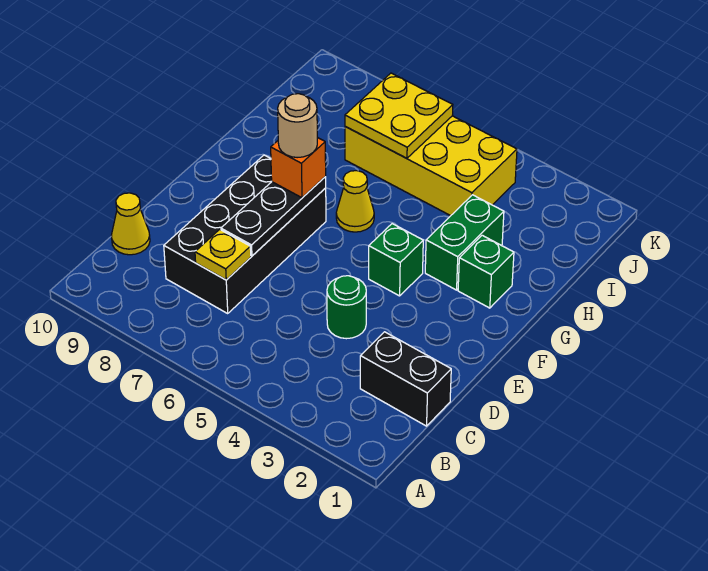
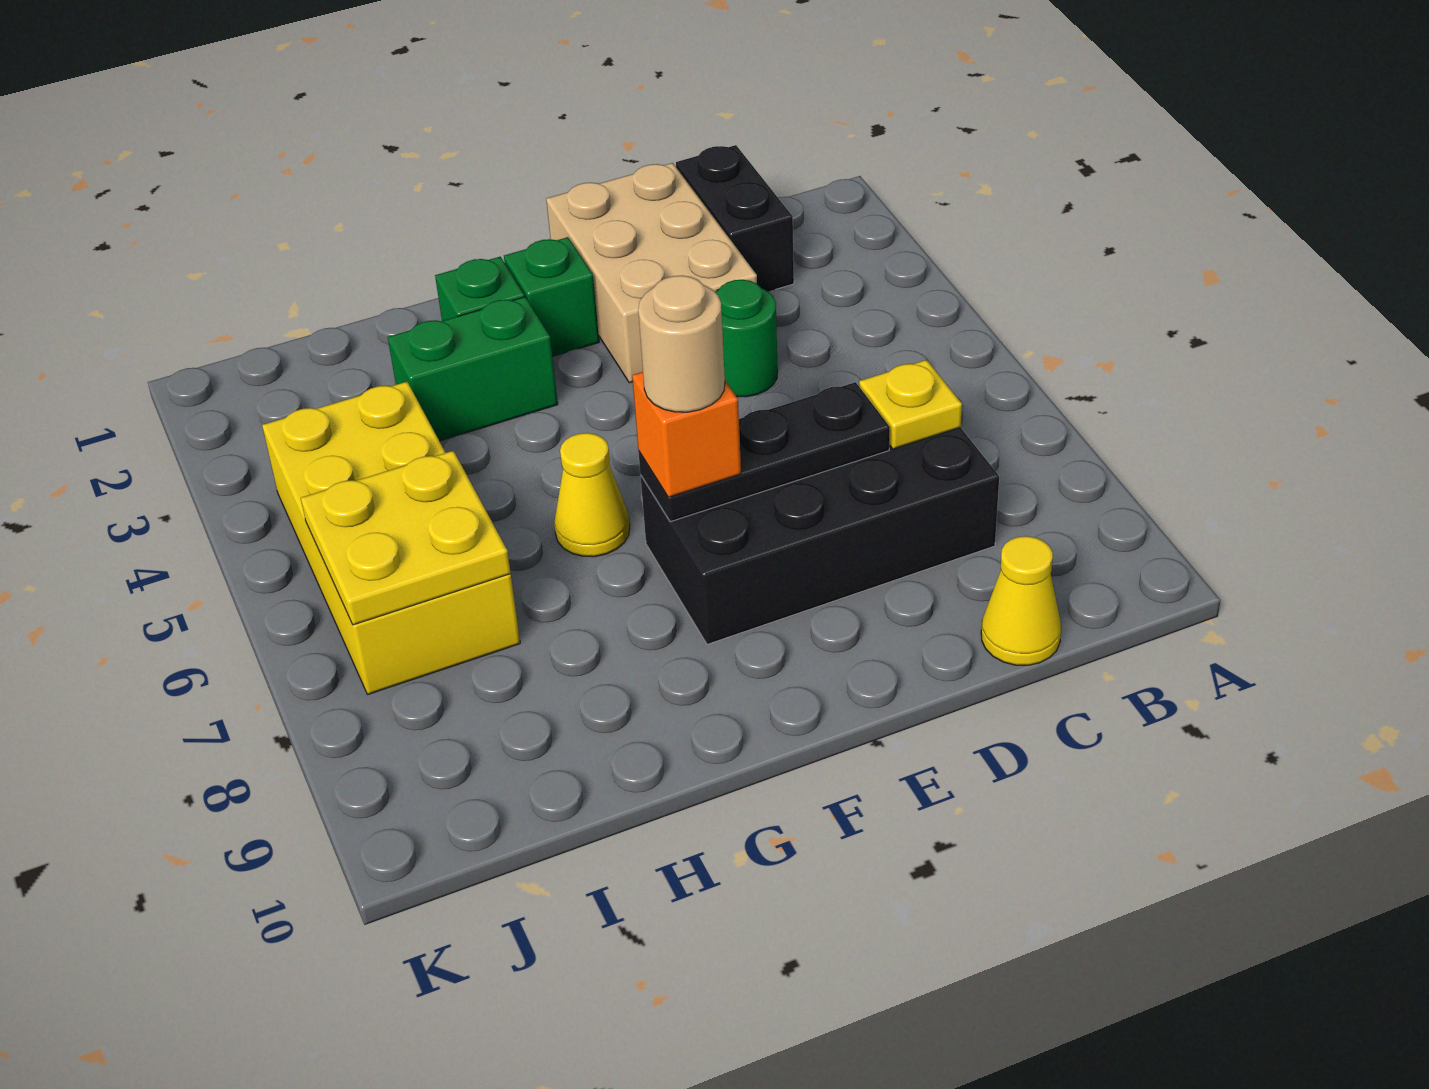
none -> tan 2x3 brick [546,163,757,383]
green 1x1 brick [369,224,423,296] -> green 1x1 brick moved to [504,237,599,357]

